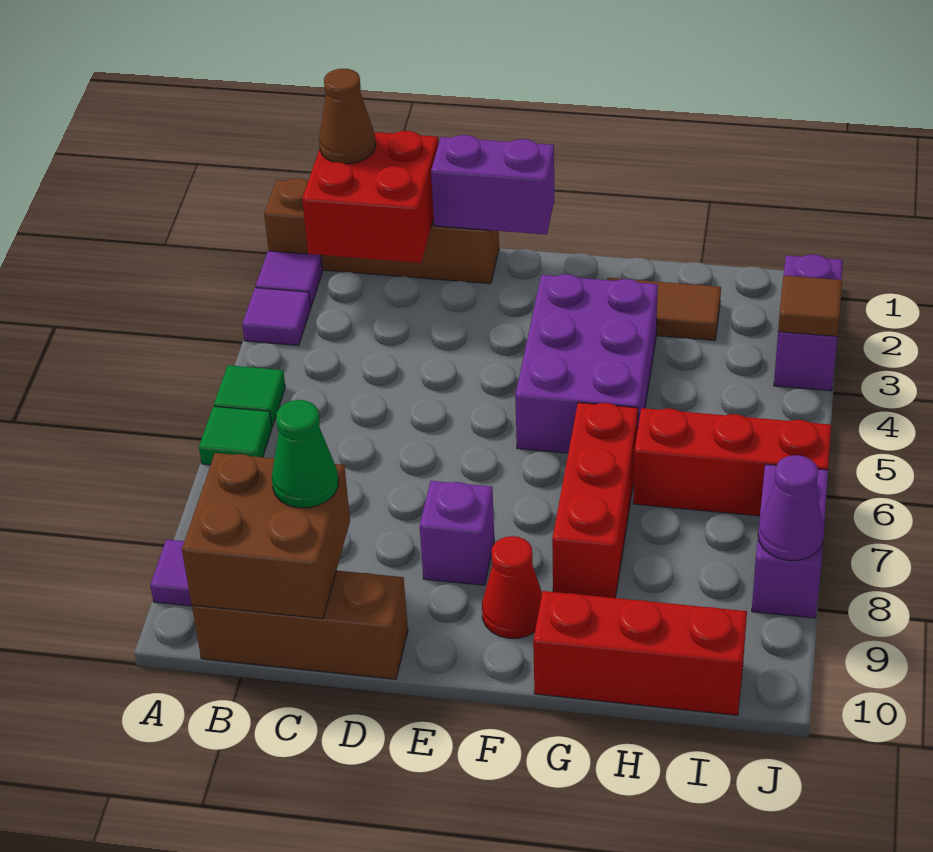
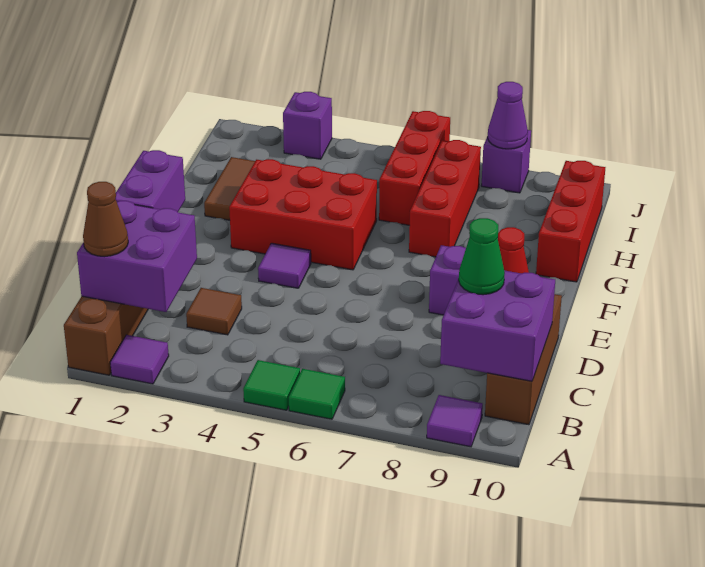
purple 1x1 tile [242,288,311,345] -> purple 1x1 tile moved to [258,243,311,288]
red 2x2 brick [302,131,438,263] -> purple 2x2 brick [77,201,197,312]
brown 2x2 brick [182,453,350,619] -> purple 2x2 brick [440,270,555,381]
purple 2x3 brick [515,274,658,453] -> red 2x3 brick [229,159,377,270]
red 1x3 brick [552,403,638,598] -> red 1x3 brick turned to [409,140,481,257]
purple 1x2 brick [774,254,843,391] -> purple 1x1 brick [283,92,332,159]
brown 1x1 tile [778,275,842,336] -> brown 1x1 tile moved to [186,288,242,335]
purple 1x2 brick [752,464,828,618] -> purple 1x1 brick [481,130,531,193]

